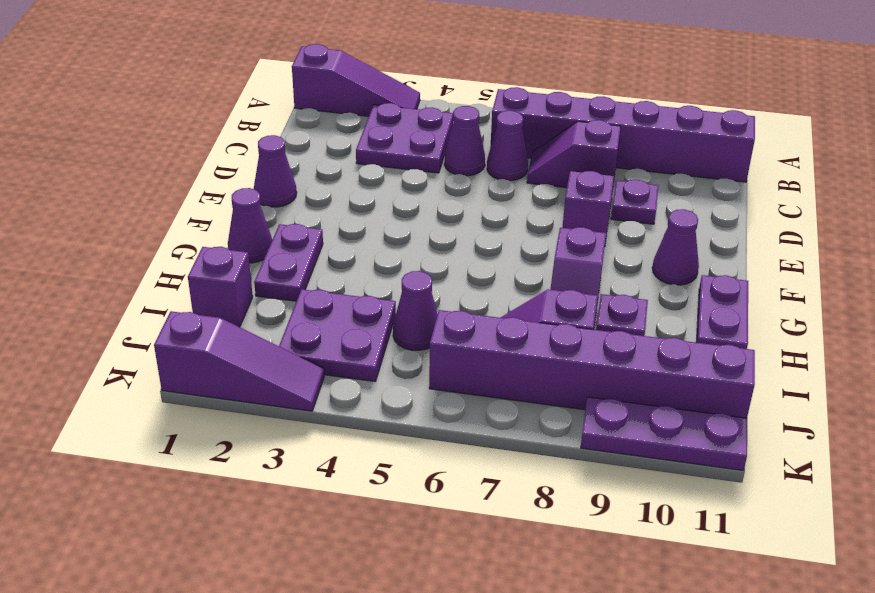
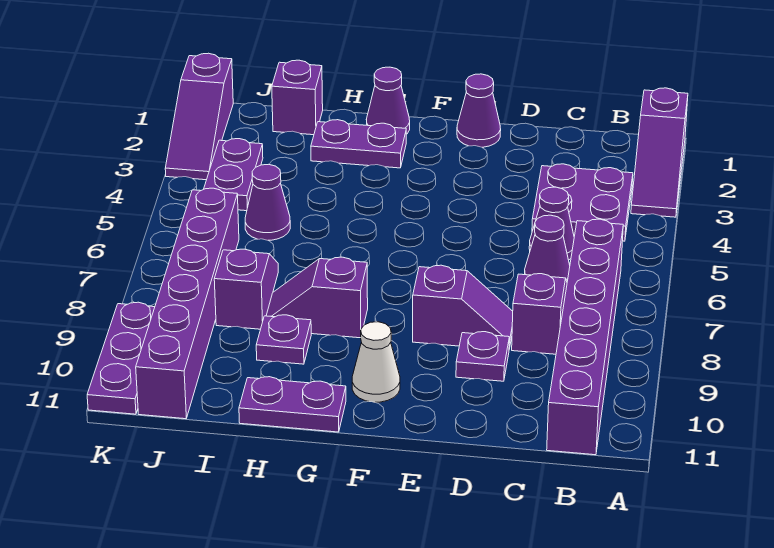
purple 1x1 cone [652,209,699,285] -> white 1x1 cone [352,322,400,402]
purple 2x2 plate [279,289,396,381] -> purple 1x2 plate [204,139,263,211]

